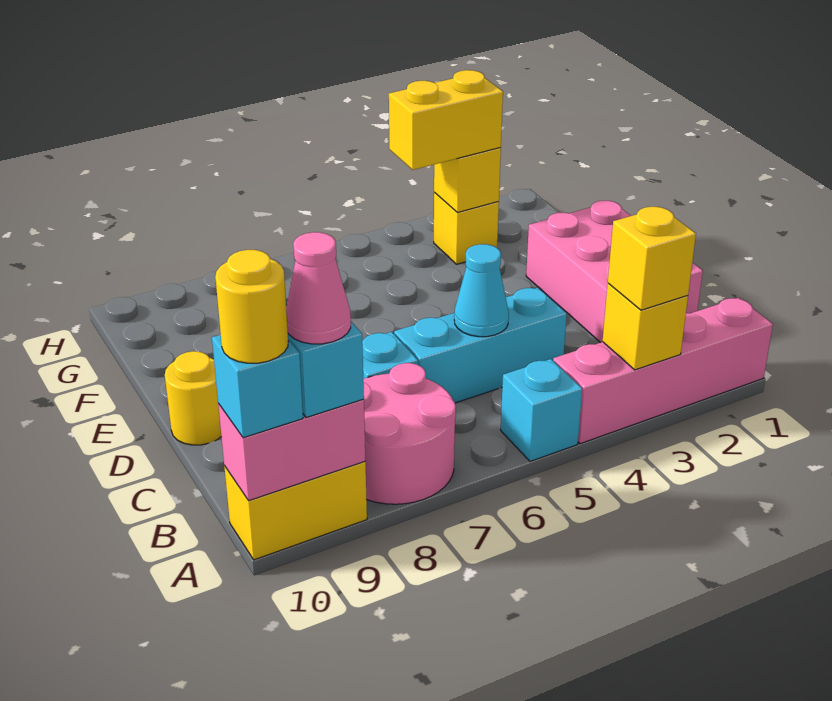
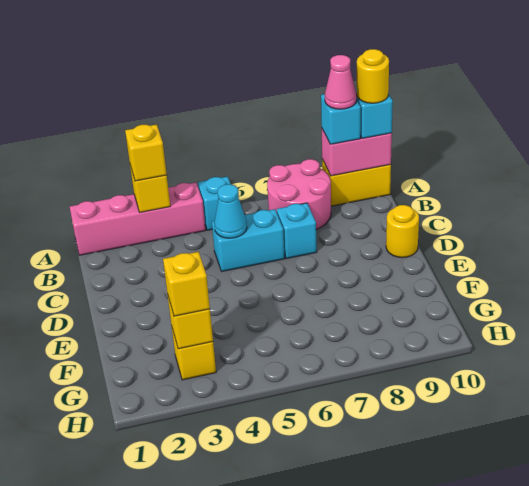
pink 2x3 brick [526,201,703,343] -> none
cyan 1x3 brick [394,288,567,403] -> cyan 1x2 brick [212,209,285,271]
yellow 1x2 brick [389,70,503,170] -> yellow 1x1 brick [163,252,210,316]

